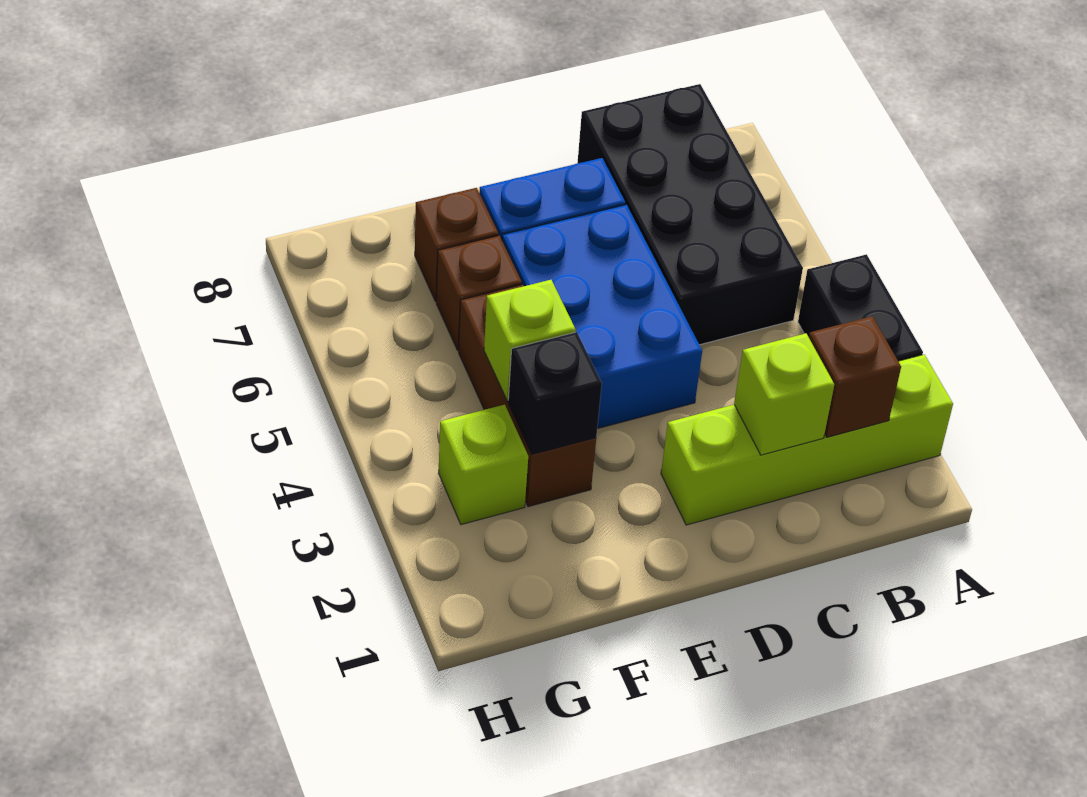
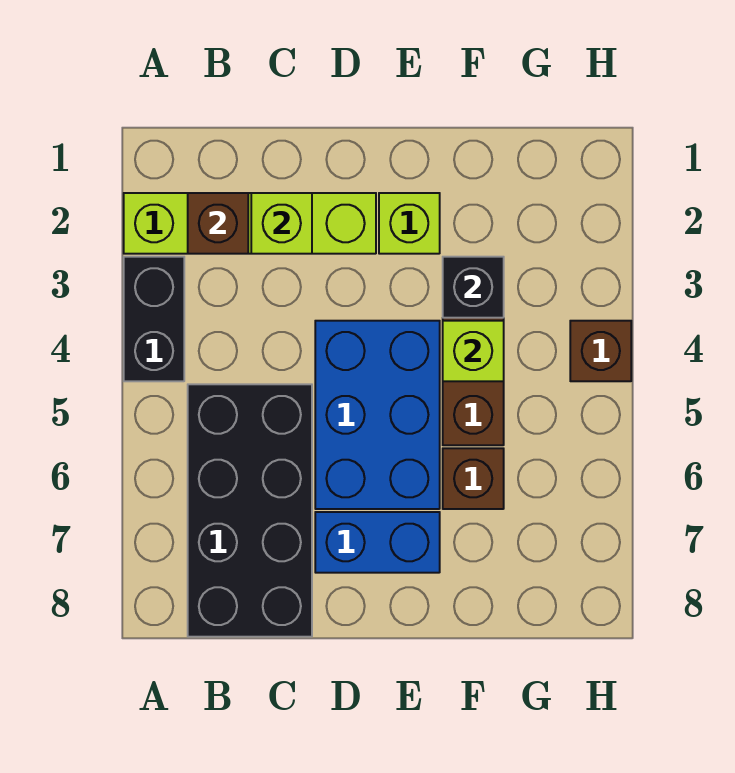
brown 1x1 brick [415,188,498,301] -> brown 1x1 brick moved to [570,321,631,381]
lime 1x1 brick [439,405,528,525] -> lime 1x1 brick moved to [379,193,440,254]

